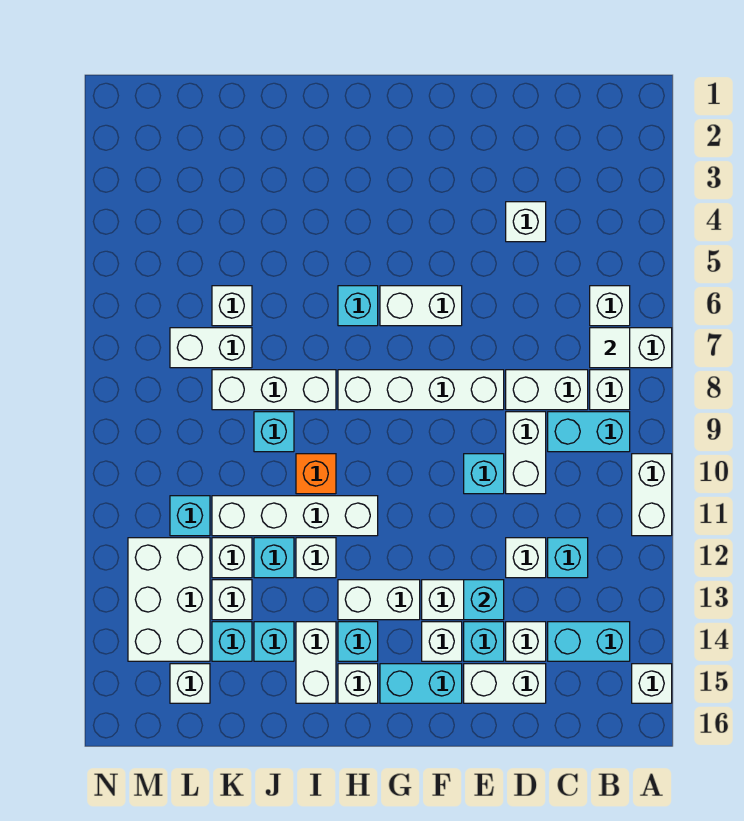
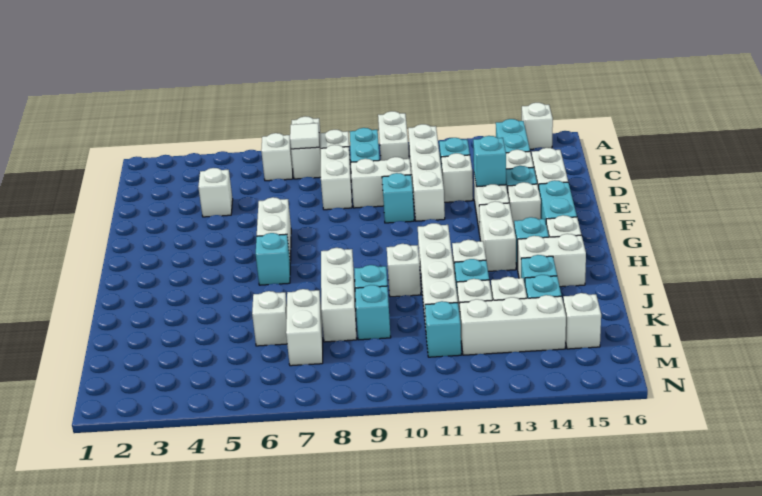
white 1x2 brick [632,454,672,536] -> white 1x2 brick turned to [378,111,409,160]
white 1x4 brick [338,370,504,410] -> white 1x4 brick moved to [408,124,445,221]
orange 1x1 brick [296,454,336,494] -> white 1x1 brick [387,244,421,297]
none -> cyan 1x1 brick [355,285,391,340]
white 2x3 brick [128,538,210,661] -> white 1x3 brick [460,295,566,355]

